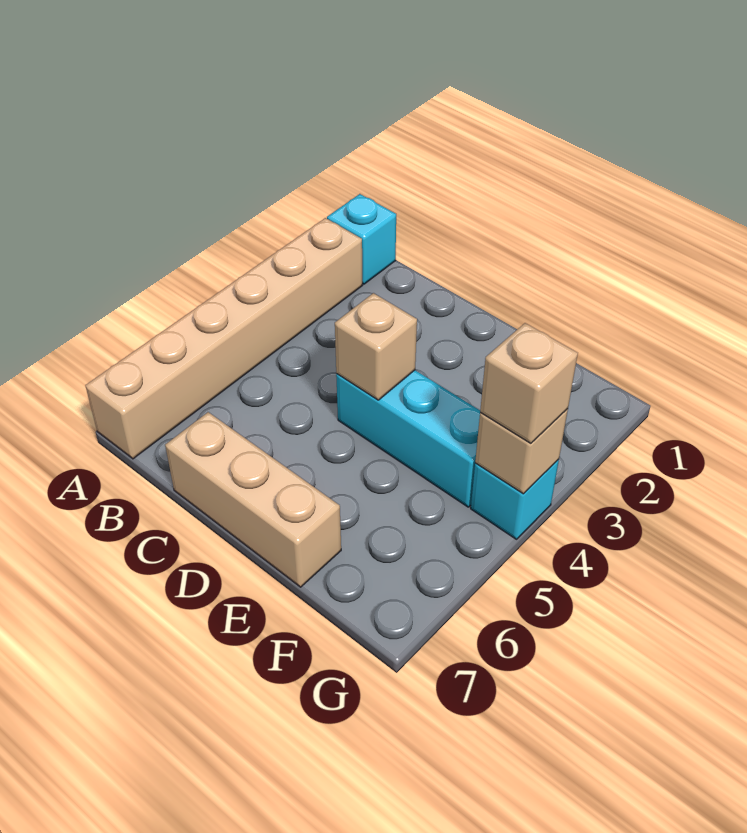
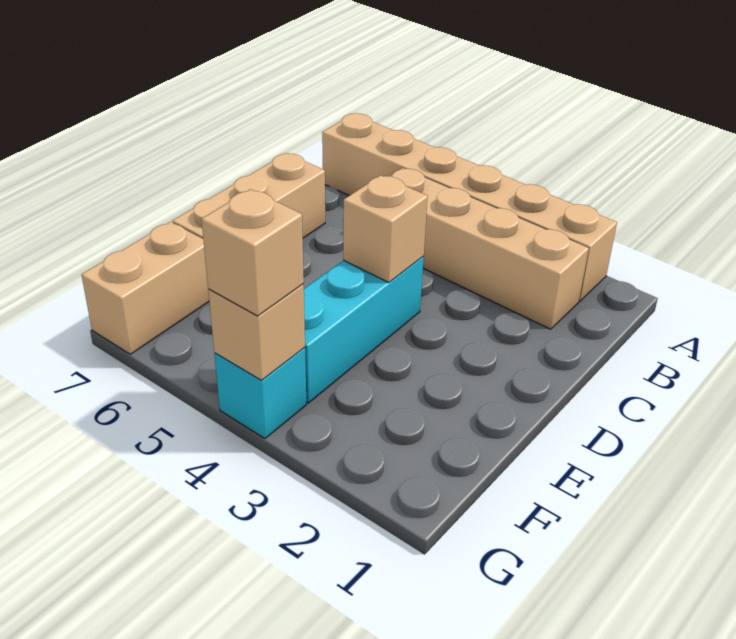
cyan 1x1 brick [327,194,396,284] -> none
none -> tan 1x4 brick [390,168,589,329]
none -> tan 1x2 brick [82,222,209,354]

